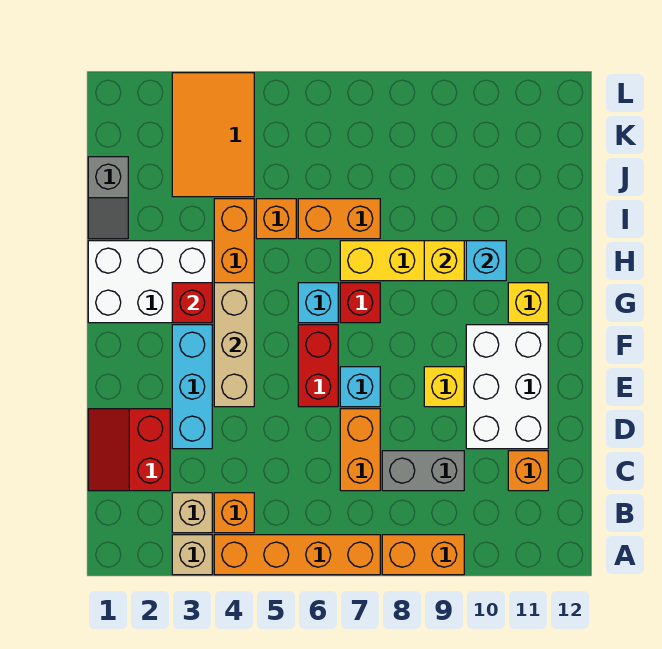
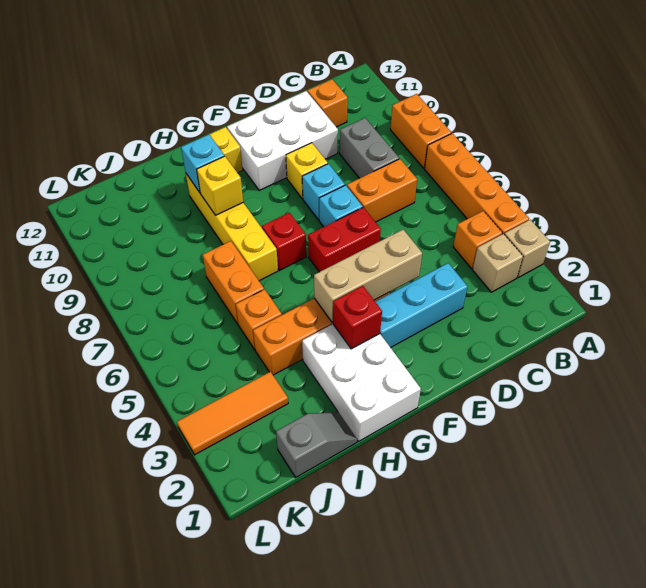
red 2x2 slope [88,409,170,491] -> none
cyan 1x1 brick [298,283,338,323] -> cyan 1x1 brick moved to [302,164,345,220]
orange 2x3 tile [172,73,254,197] -> orange 1x3 tile [177,372,288,455]

